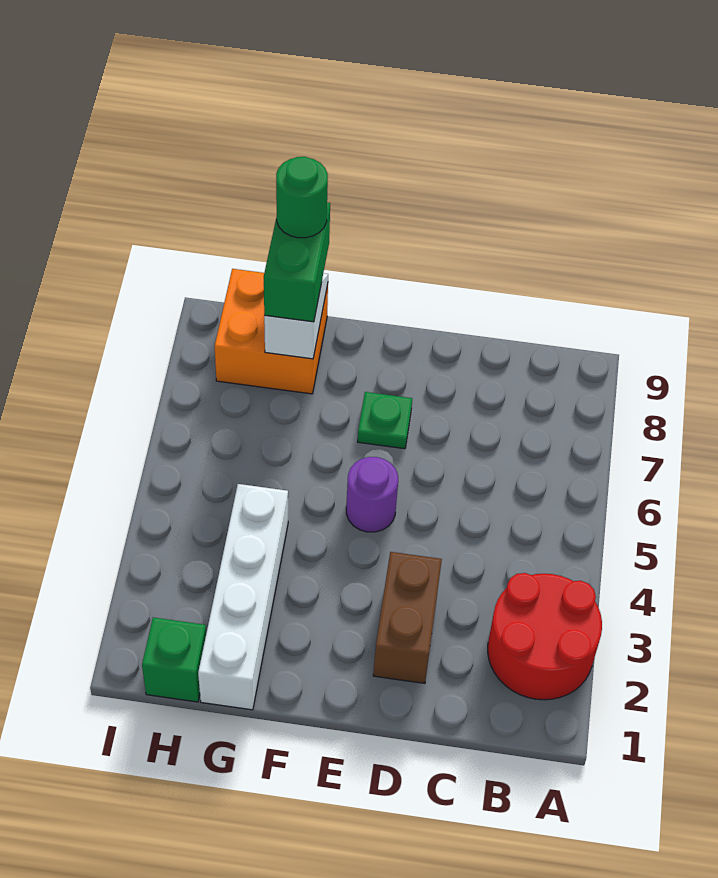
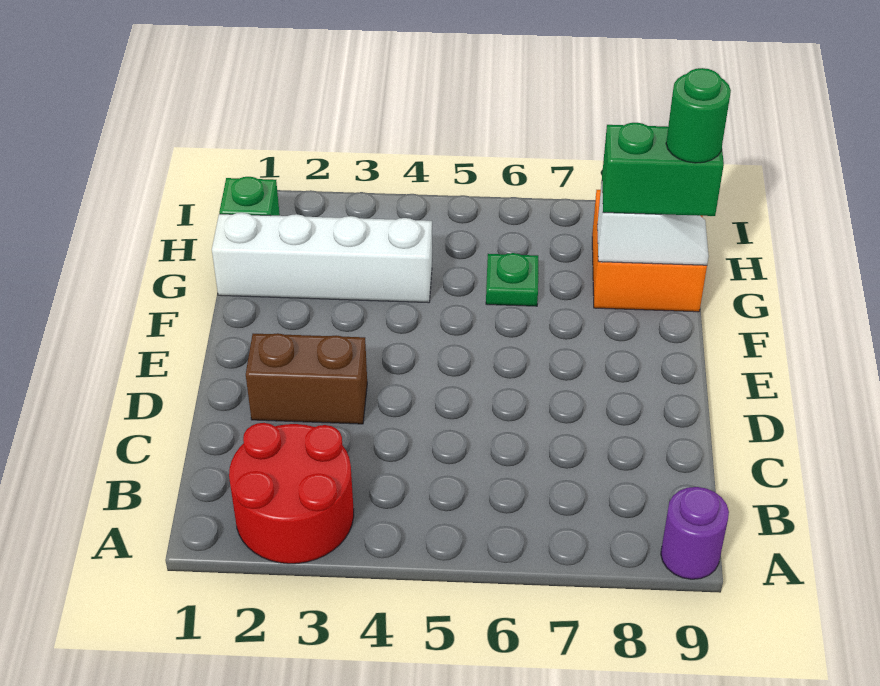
purple 1x1 round brick [346,457,398,532] -> purple 1x1 round brick moved to [661,487,729,579]
green 1x1 plate [358,392,412,449] -> green 1x1 plate moved to [486,253,538,306]

